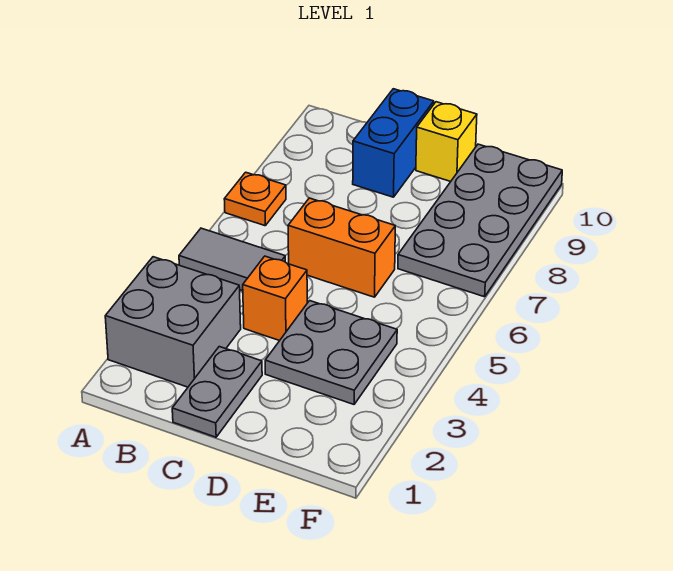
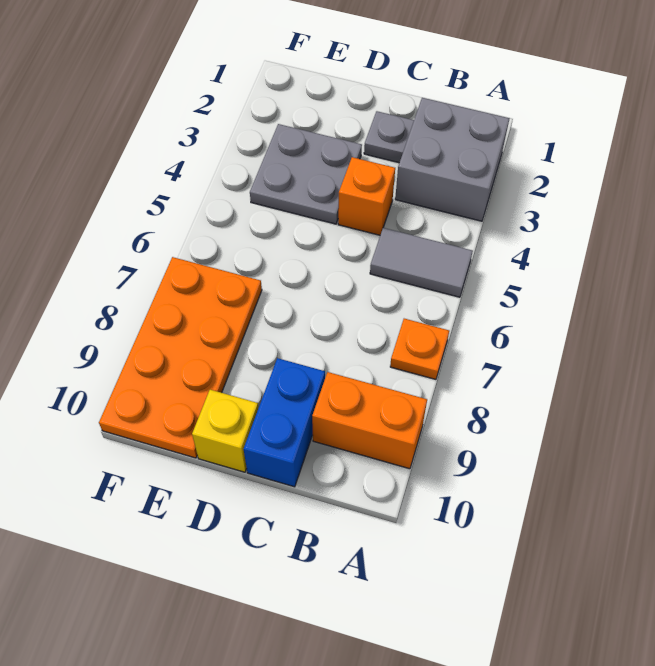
grey 1x2 plate [172,347,262,437] -> grey 1x1 plate [364,111,414,163]
orange 1x2 brick [288,198,395,297] -> orange 1x2 brick moved to [312,372,427,469]
grey 2x4 plate [398,144,562,297] -> orange 2x4 plate [99,257,262,458]

